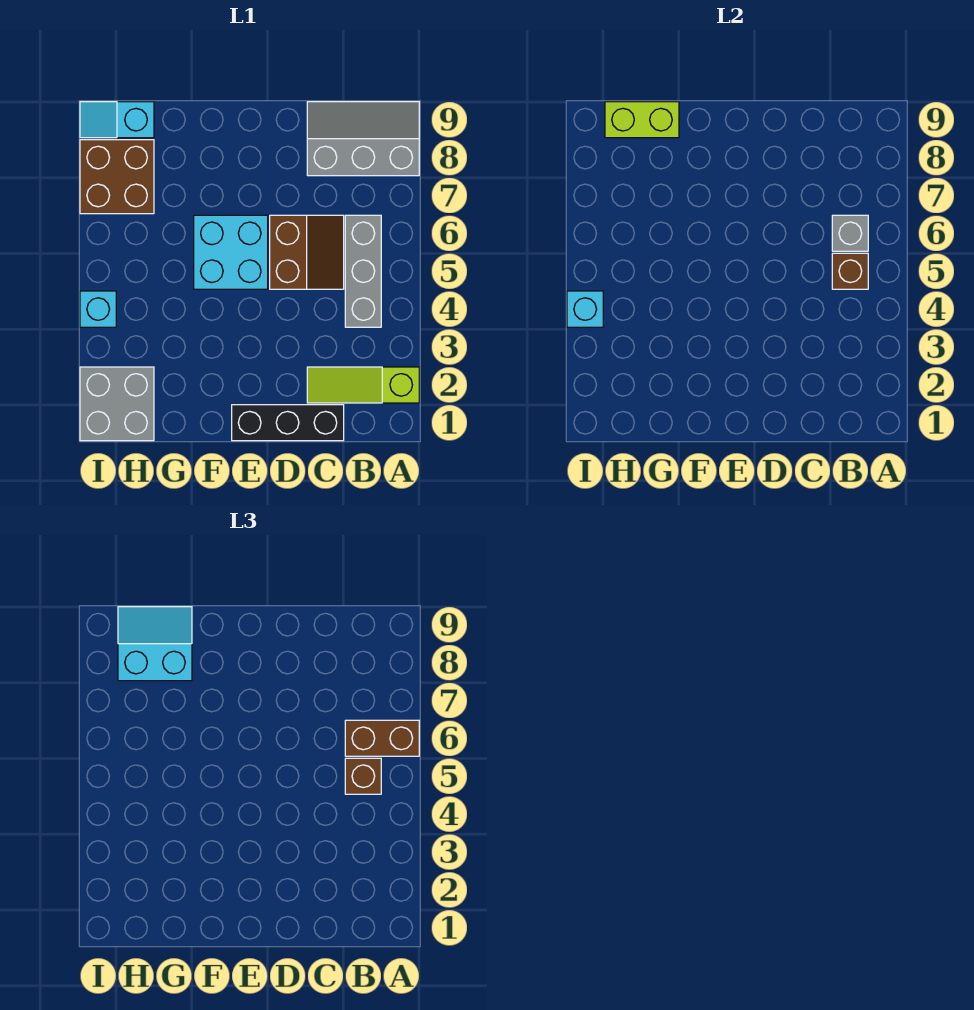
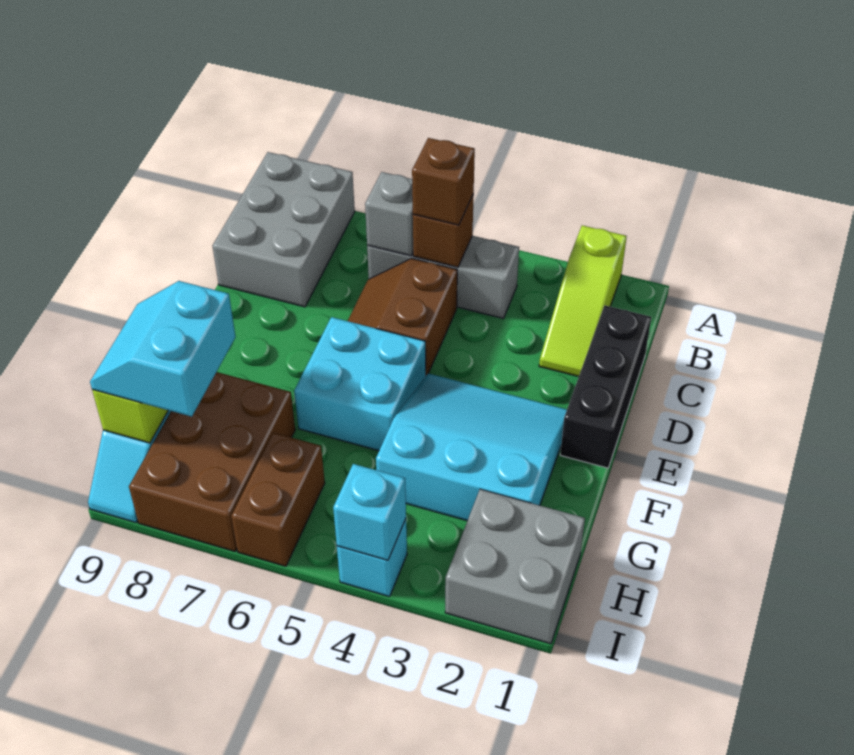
brown 1x2 brick [345,720,419,756] -> brown 1x2 brick moved to [231,433,325,566]
grey 2x3 slope [307,102,419,176] -> grey 2x3 brick [212,152,355,307]
brown 2x2 slope [270,215,344,289] -> brown 2x2 slope turned to [348,258,457,375]
none -> cyan 3x3 slope [376,373,567,521]
brown 2x2 brick [80,140,154,214] -> brown 2x3 brick [129,372,295,551]

